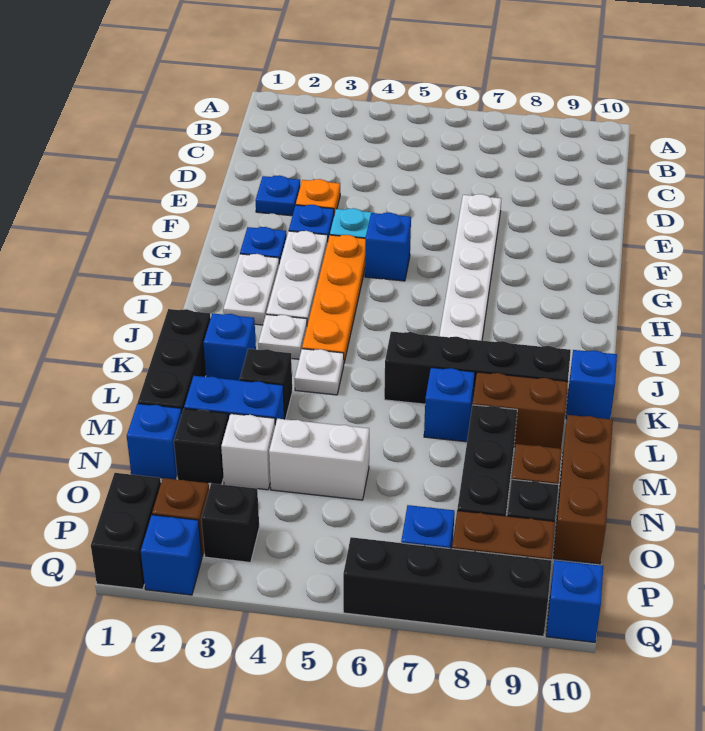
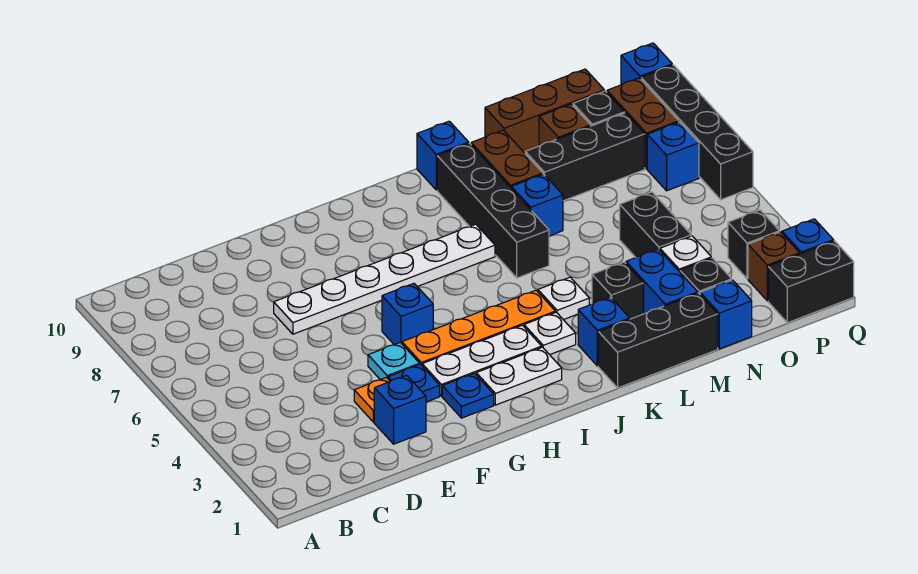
blue 1x1 plate [255,175,300,216] -> blue 1x1 brick [374,375,426,444]
white 1x2 brick [269,419,369,500] -> black 1x2 brick [620,192,691,257]

